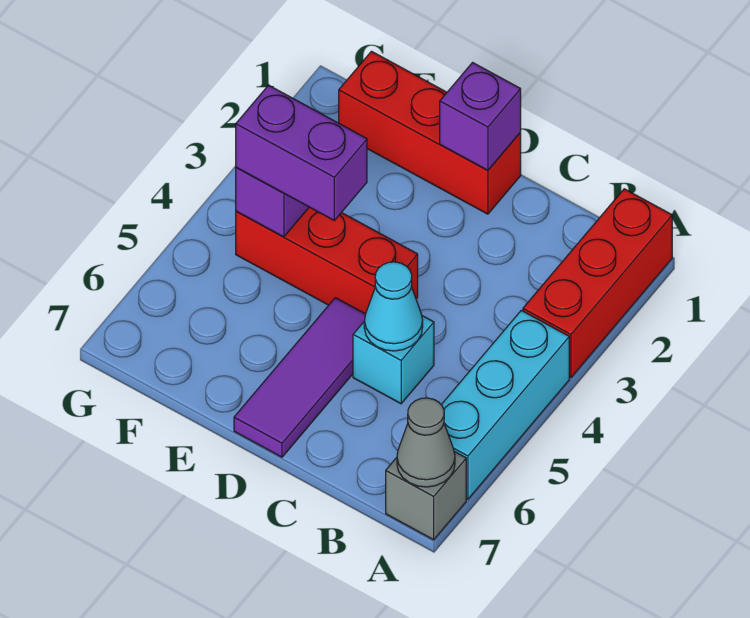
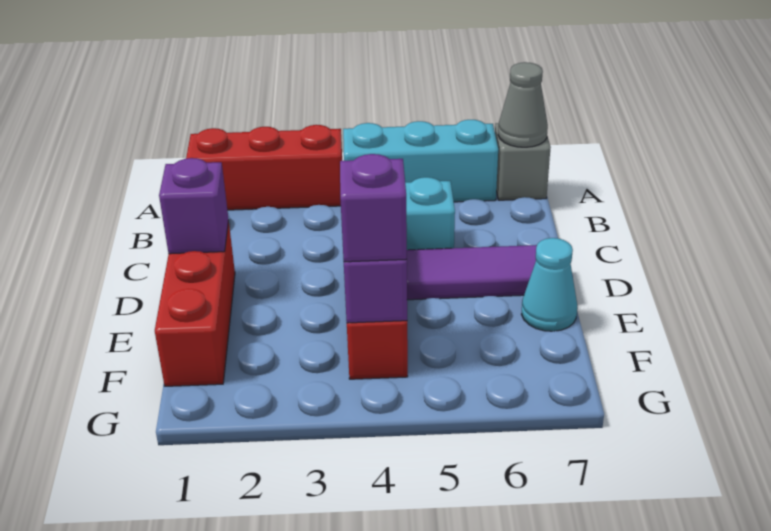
cyan 1x1 cone [364,262,423,351] -> cyan 1x1 cone moved to [521,238,577,331]
purple 1x2 brick [236,85,367,220] -> purple 1x1 brick [340,154,407,262]

